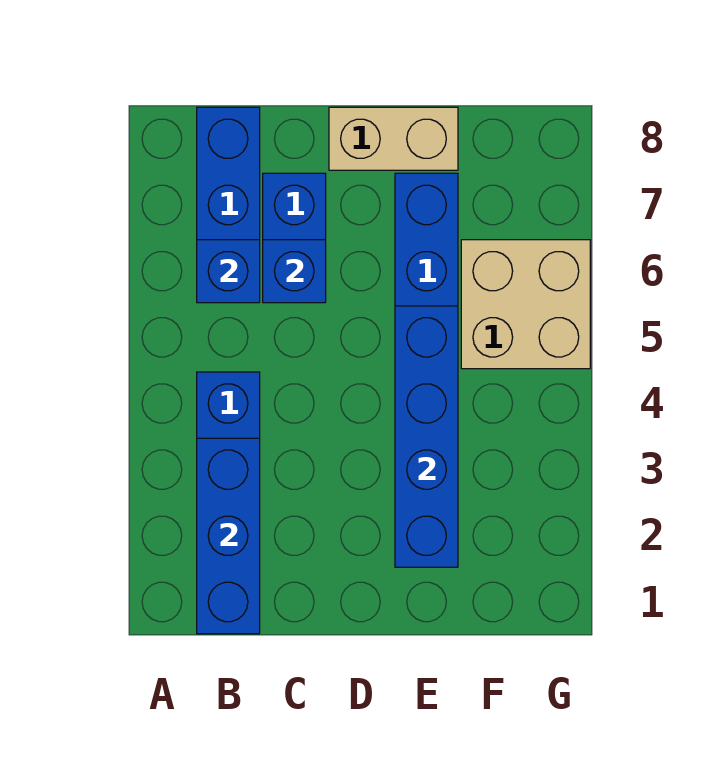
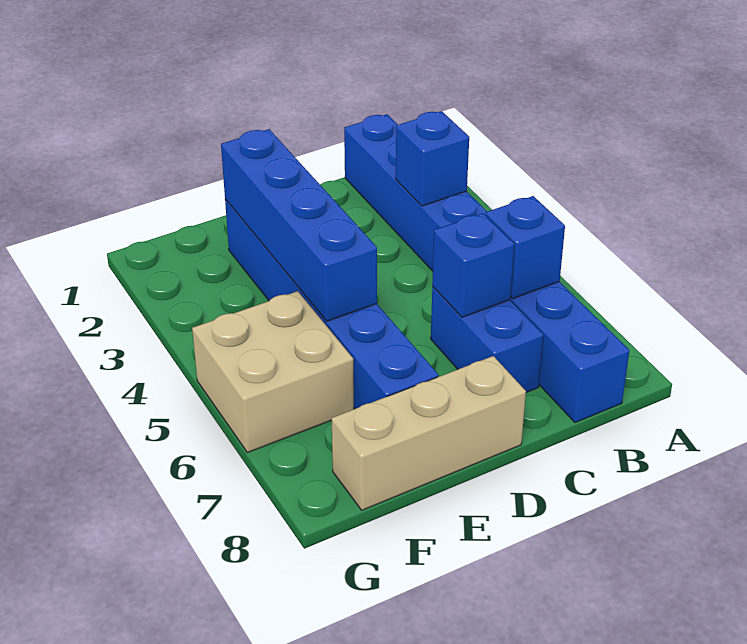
blue 1x3 brick [197,438,260,634] -> blue 1x1 brick [396,111,469,206]
tan 1x2 brick [329,107,458,170] -> tan 1x3 brick [332,356,526,510]

